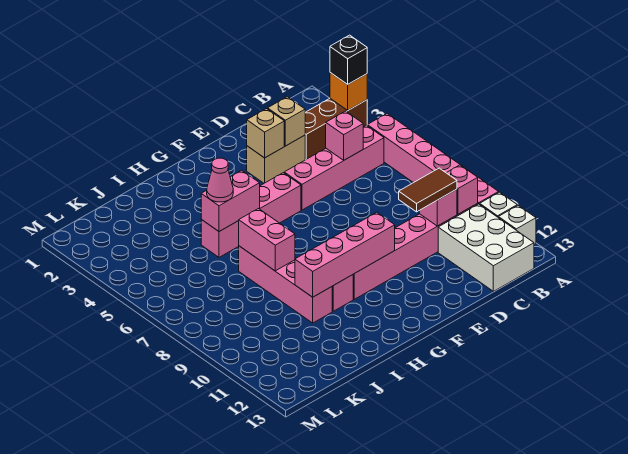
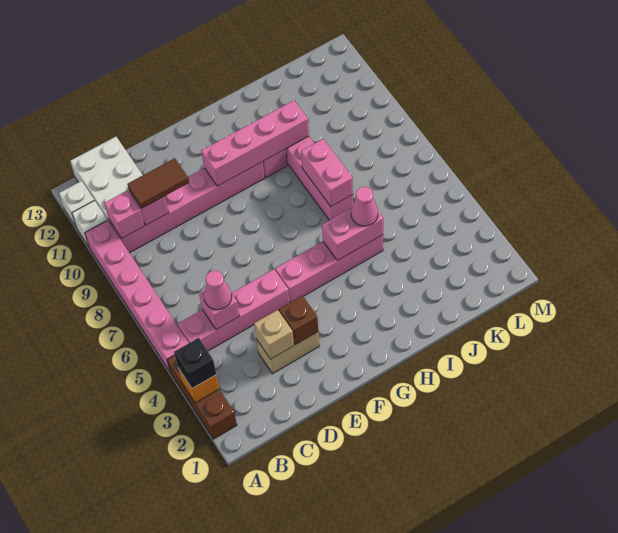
brown 1x3 brick [305,99,367,160] -> brown 1x3 brick turned to [167,355,237,439]
none -> pink 1x1 cone [204,270,232,310]
tan 1x1 brick [247,109,284,158] -> brown 1x1 brick [279,296,318,345]

